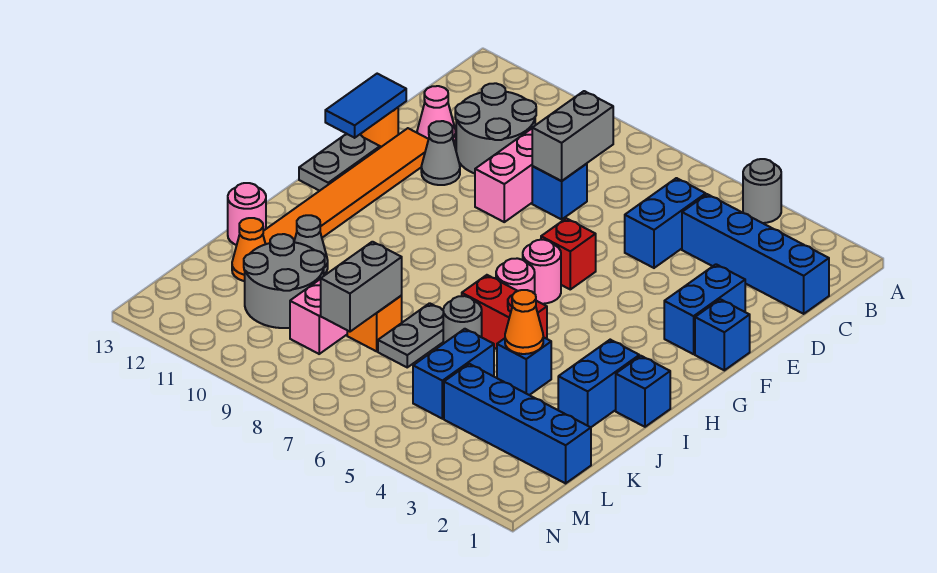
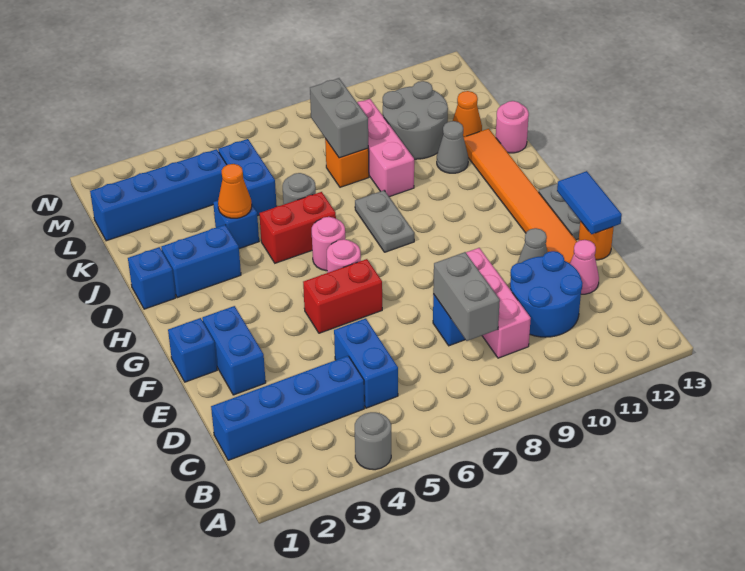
grey 2x2 round brick [455,83,536,174] -> blue 2x2 round brick [510,251,582,337]
red 1x1 brick [541,218,596,289] -> red 1x2 brick [303,259,382,333]
blue 1x2 brick [558,340,639,427] -> blue 1x2 brick turned to [161,225,241,298]
grey 1x2 plate [378,303,443,367] -> grey 1x2 plate moved to [355,190,414,252]

